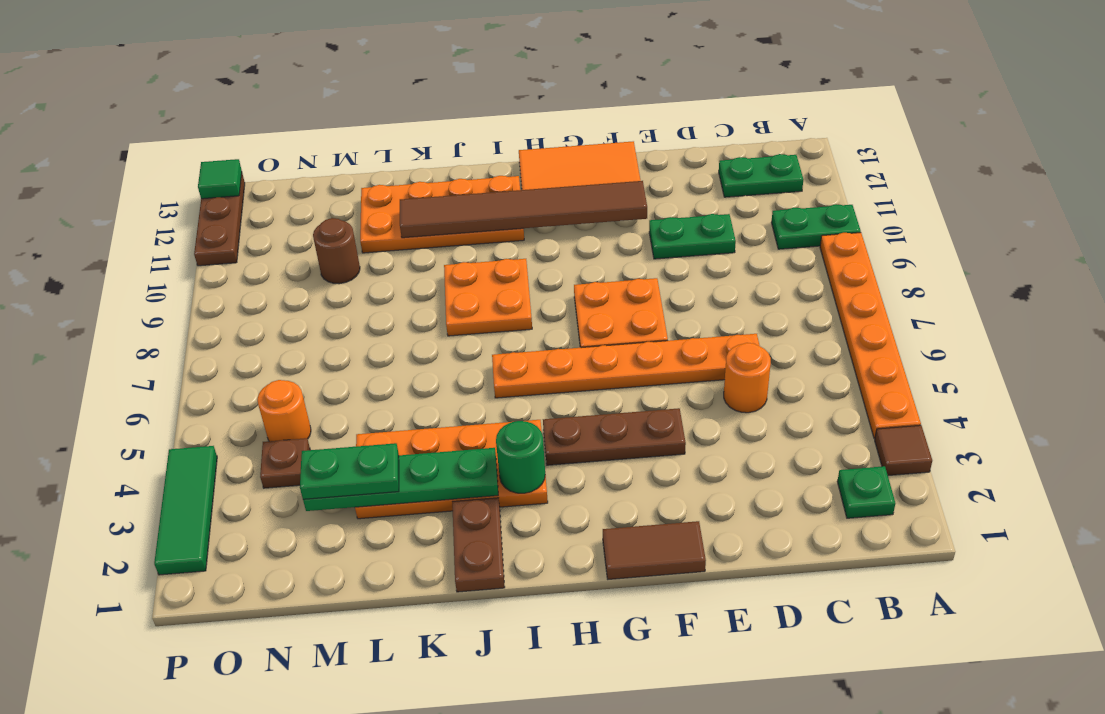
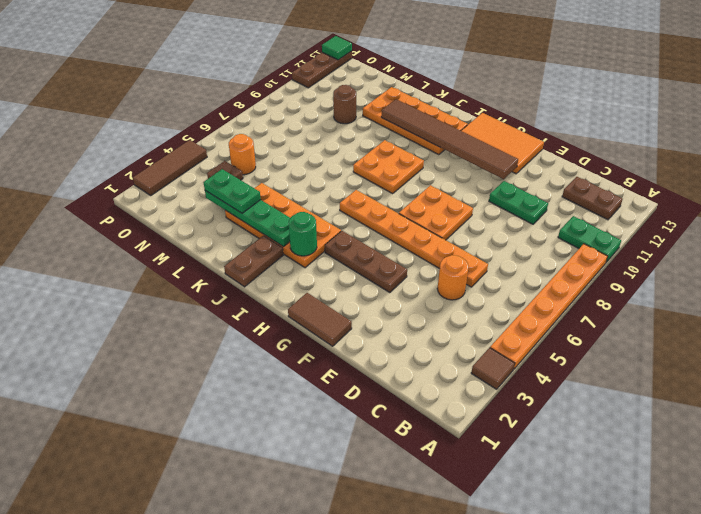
green 1x1 plate [837,466,895,518] -> none
green 1x2 plate [719,154,803,197] -> brown 1x2 plate [562,177,623,220]
green 1x3 tile [154,446,217,575] -> brown 1x3 tile [133,140,207,195]

